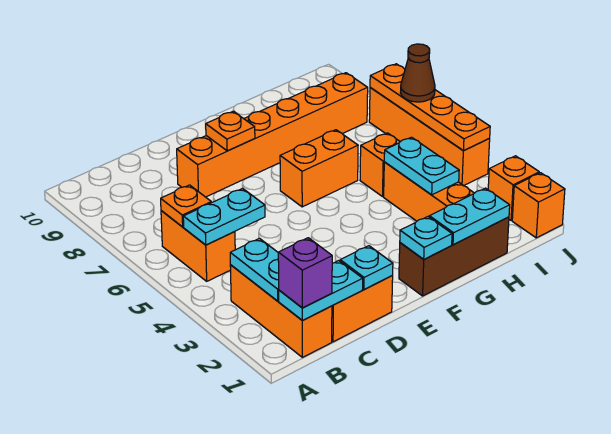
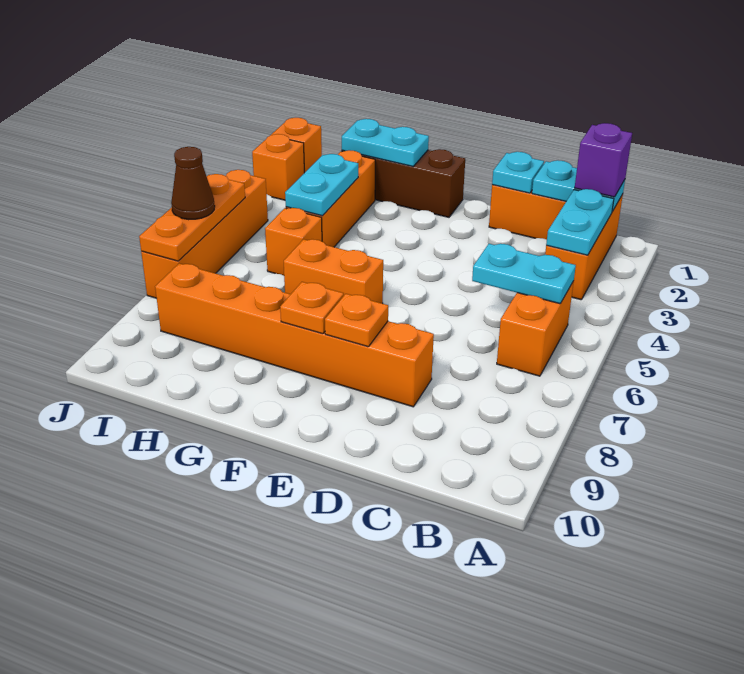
orange 1x1 plate [161,185,211,227] -> orange 1x1 plate moved to [280,282,344,334]
cyan 1x1 plate [400,217,452,259] -> none
orange 1x4 plate [370,64,490,151] -> orange 1x3 plate [139,174,245,261]

